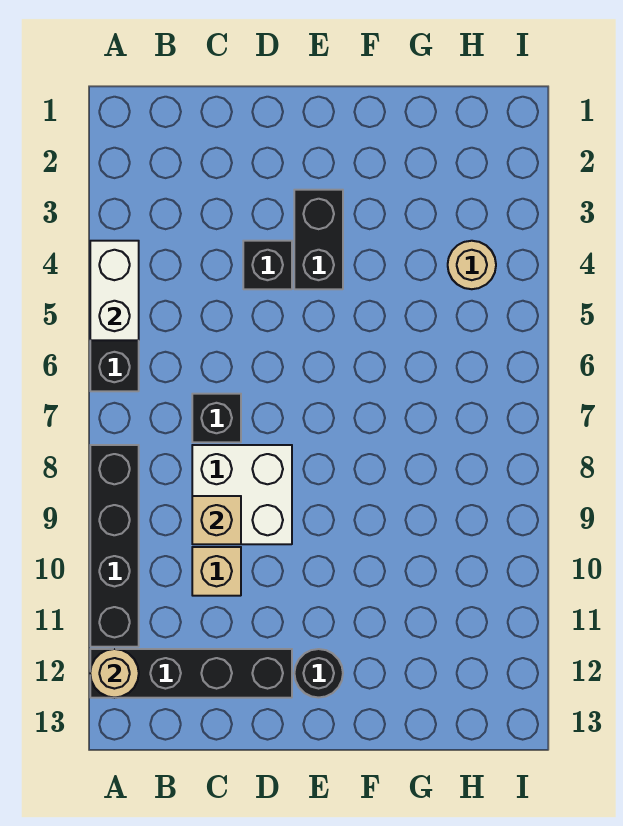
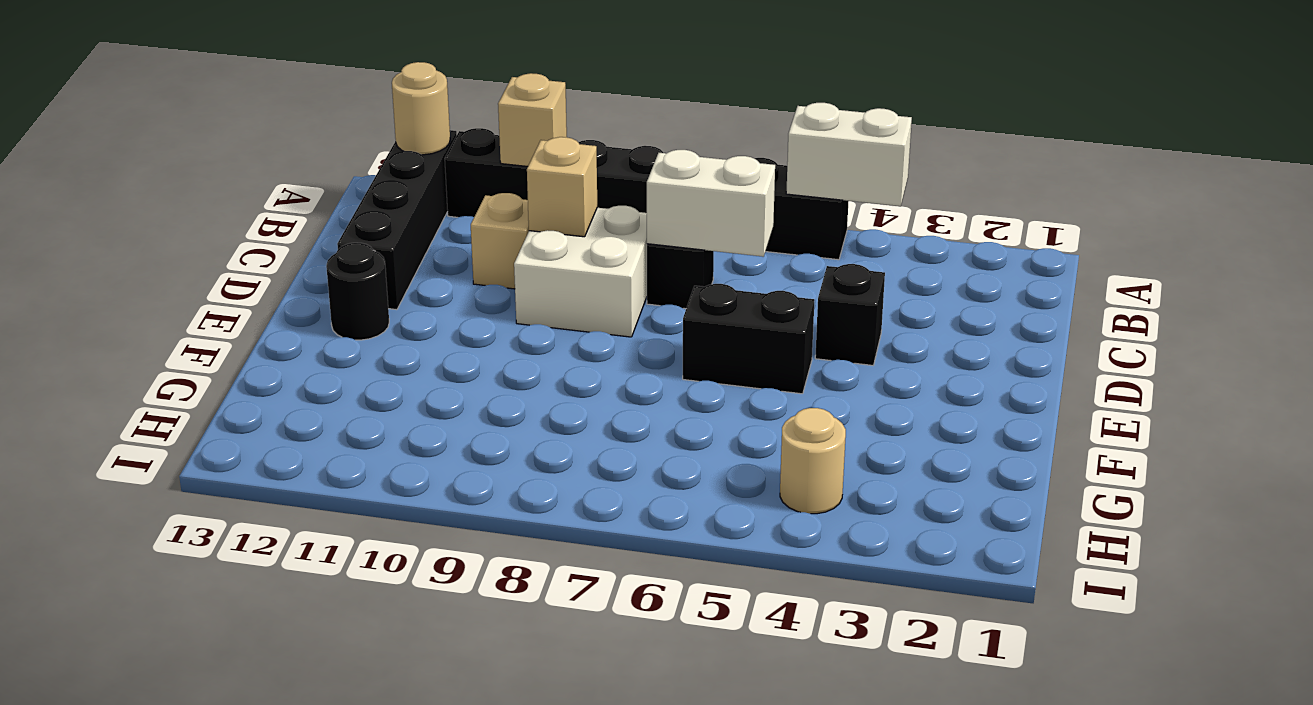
none -> tan 1x1 brick [498,73,567,166]
none -> white 1x2 brick [647,150,775,257]
black 1x2 brick [294,190,343,289] -> black 1x2 brick moved to [683,284,814,394]

